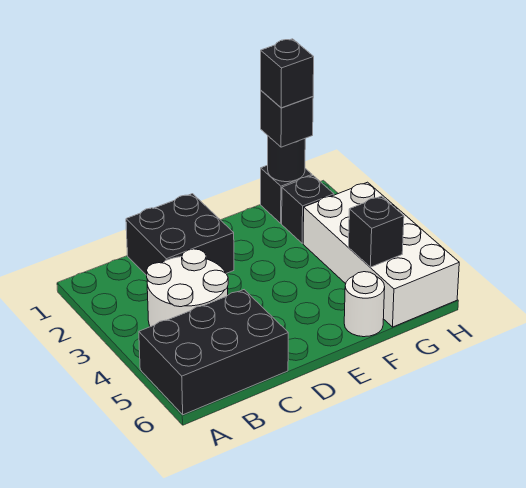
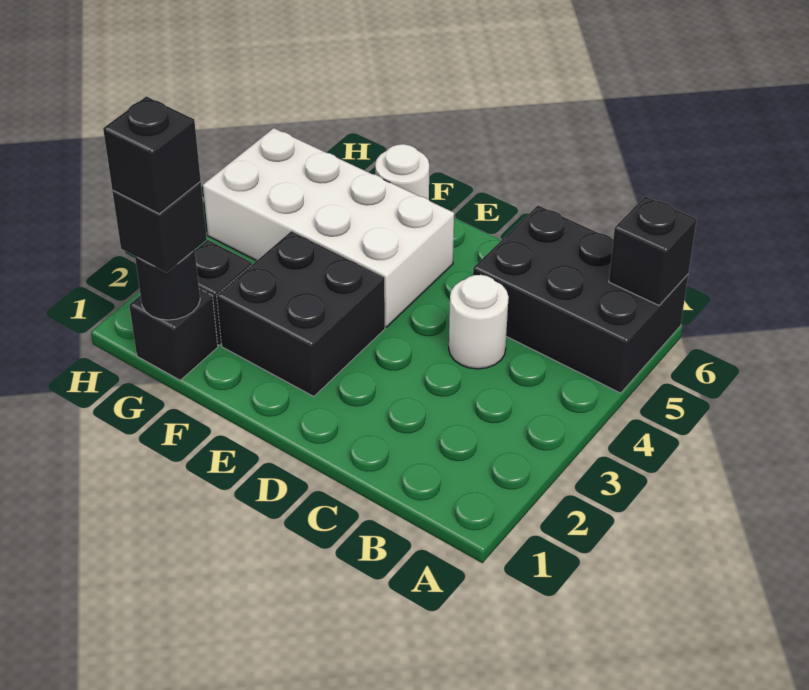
white 2x2 round brick [147,249,228,327] -> white 1x1 round brick [449,275,509,369]
black 2x2 brick [126,194,234,275] -> black 2x2 brick moved to [217,231,385,397]
white 2x4 brick [303,182,459,327] -> white 2x4 brick turned to [203,128,454,327]
black 1x1 brick [348,196,404,267] -> black 1x1 brick moved to [609,196,697,305]

